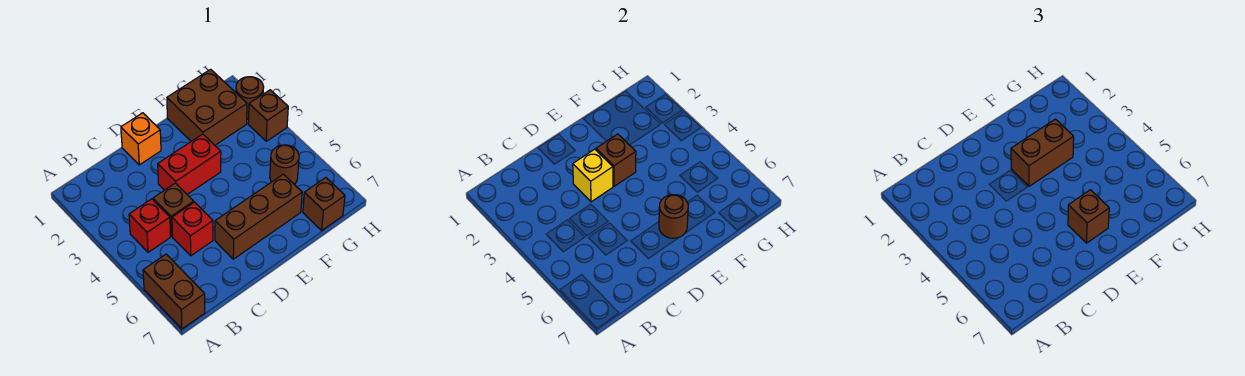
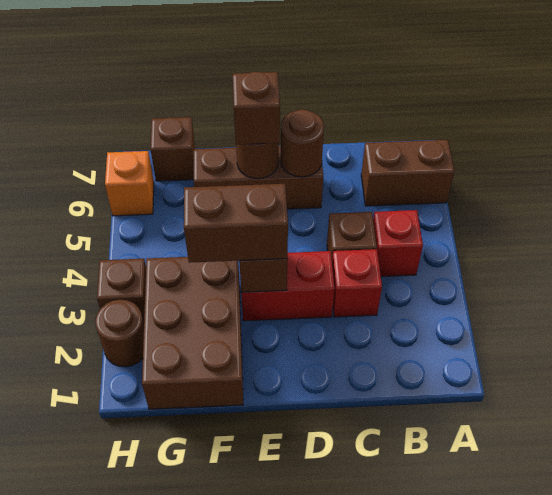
brown 1x2 brick [143,254,205,329] -> brown 1x2 brick turned to [361,140,455,206]
red 1x1 brick [172,202,213,256] -> red 1x1 brick moved to [332,249,382,317]
orange 1x1 brick [121,113,161,165] -> orange 1x1 brick moved to [105,151,154,216]
yellow 1x1 brick [573,149,613,202] -> none
brown 2x2 brick [167,69,247,145] -> brown 2x3 brick [142,257,243,409]
brown 1x1 round brick [270,145,299,184] -> brown 1x1 round brick moved to [281,109,324,177]

